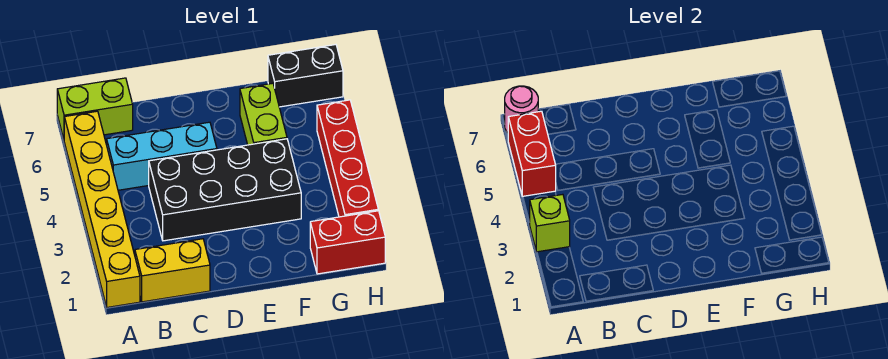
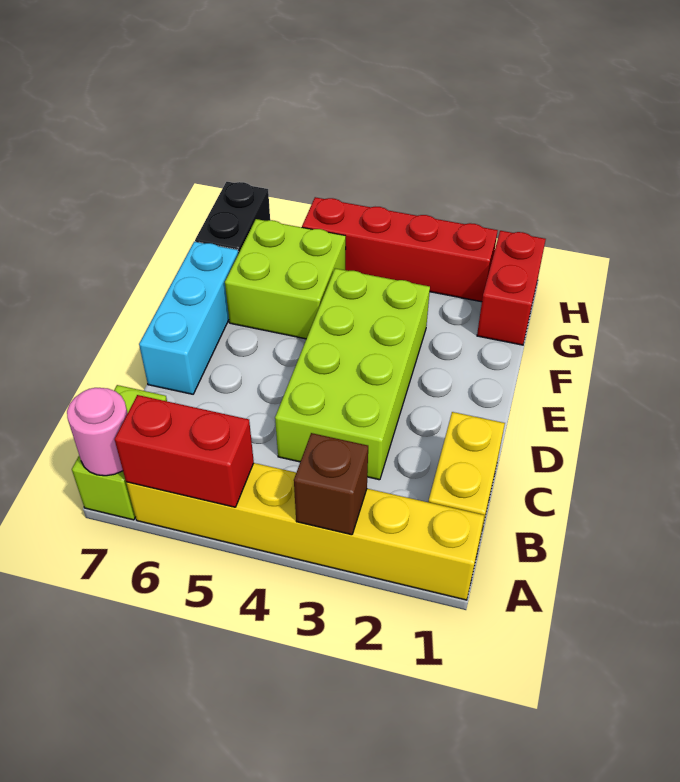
lime 1x1 brick [530,194,570,252] -> brown 1x1 brick [294,433,368,535]
cyan 1x3 brick [107,122,217,190] -> cyan 1x3 brick moved to [139,242,238,394]
black 2x4 brick [149,139,301,241] -> lime 2x4 brick [275,268,430,480]
lime 1x2 brick [240,83,287,145] -> lime 2x2 brick [225,219,346,339]

